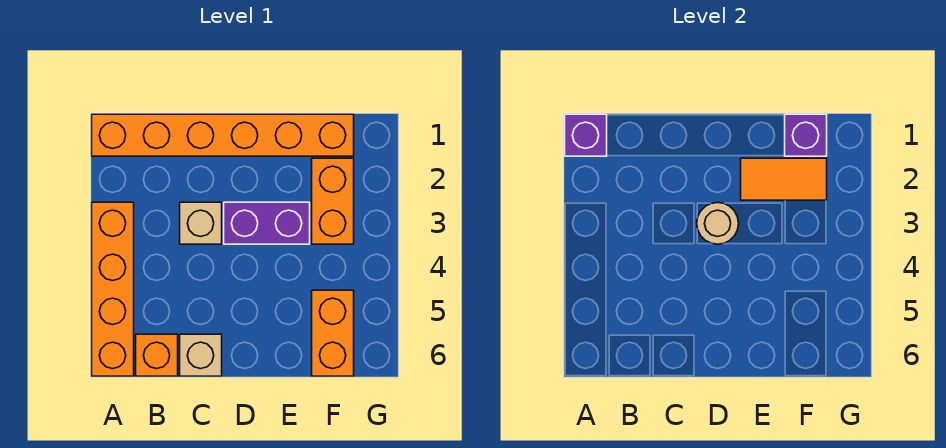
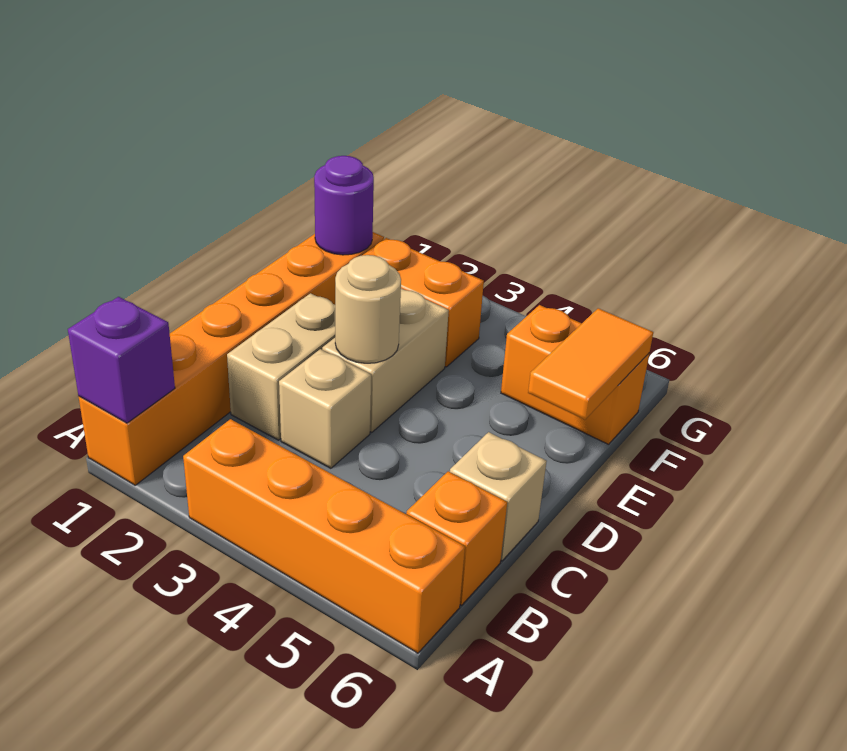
none -> tan 1x2 brick [227,293,335,440]
purple 1x2 brick [224,202,310,244] -> tan 1x2 brick [322,288,449,433]
orange 1x2 tile [741,158,827,200] -> orange 1x2 tile moved to [528,308,653,420]
purple 1x1 brick [785,114,827,156] -> purple 1x1 round brick [314,156,374,255]

